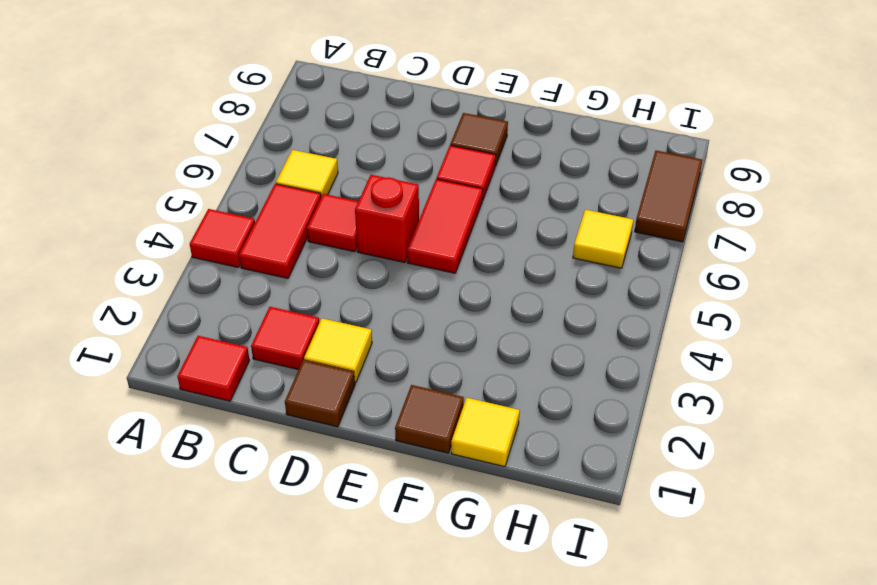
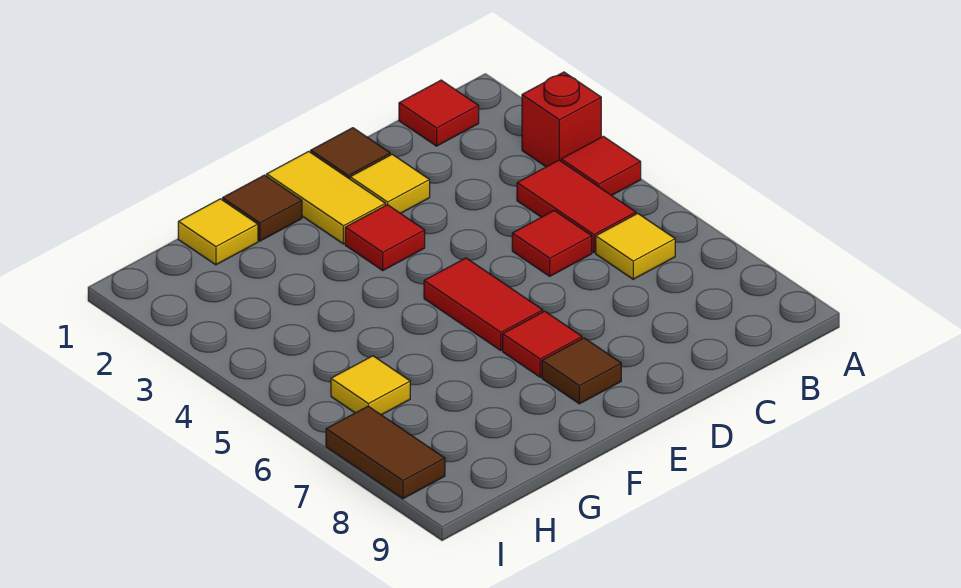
red 1x1 tile [251,307,319,370] -> red 1x1 tile moved to [345,205,425,270]
red 1x1 brick [355,175,419,263] -> red 1x1 brick moved to [522,72,601,167]
none -> yellow 1x2 tile [267,151,385,244]

